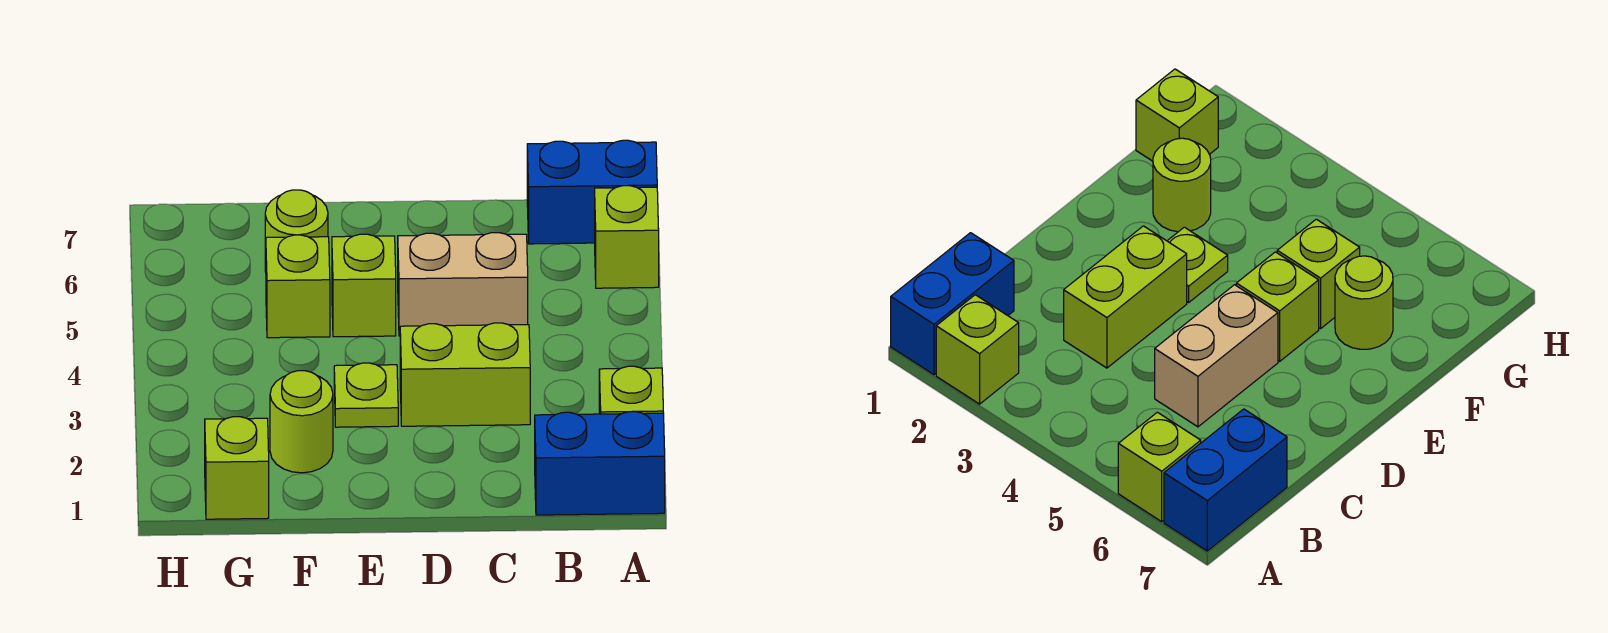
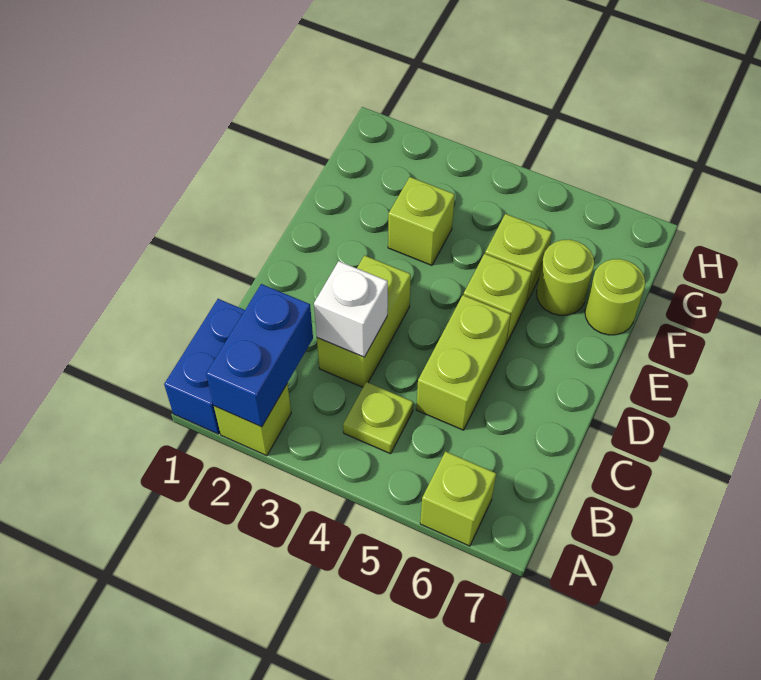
blue 1x2 brick [527,140,657,244] -> blue 1x2 brick moved to [206,284,313,427]
none -> white 1x1 brick [314,261,388,357]
tan 1x2 brick [398,233,528,336] -> lime 1x2 brick [416,295,511,430]
lime 1x1 plate [334,363,398,427] -> lime 1x1 plate moved to [343,382,413,454]
lime 1x1 round brick [270,371,333,473] -> lime 1x1 round brick moved to [585,259,645,335]
lime 1x1 brick [205,417,269,519] -> lime 1x1 brick moved to [388,177,455,265]

